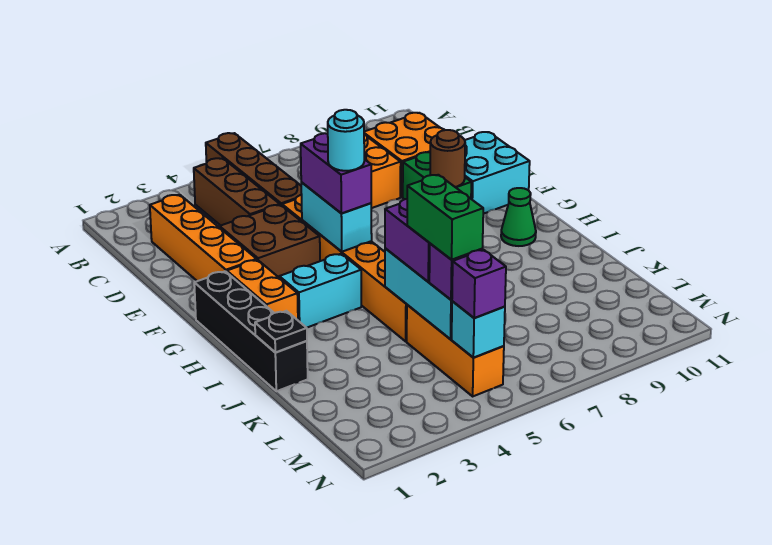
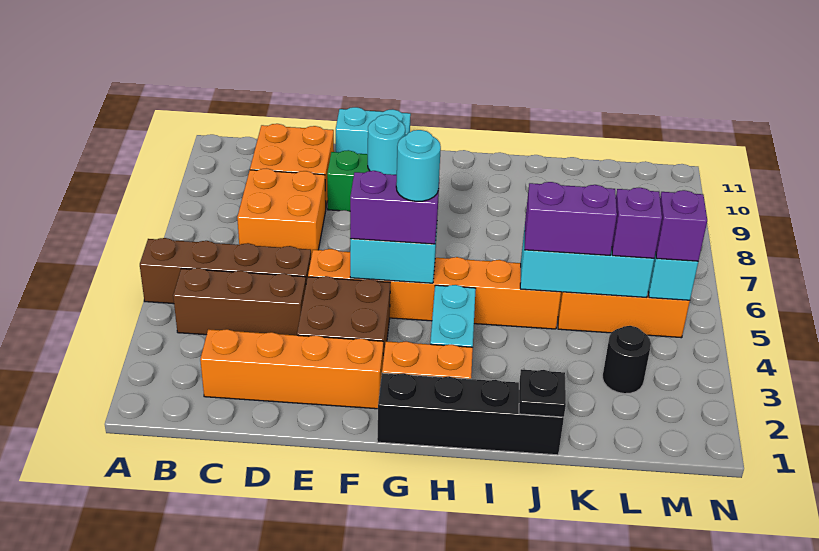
cyan 2x2 brick [465,132,530,214] -> cyan 1x2 brick [336,107,411,154]
brown 1x1 round brick [430,130,465,187] -> cyan 1x1 round brick [368,115,405,175]
green 1x1 cone [501,188,536,246] -> none
green 1x2 brick [407,175,483,260] -> none
none -> black 1x1 round brick [602,326,651,394]

